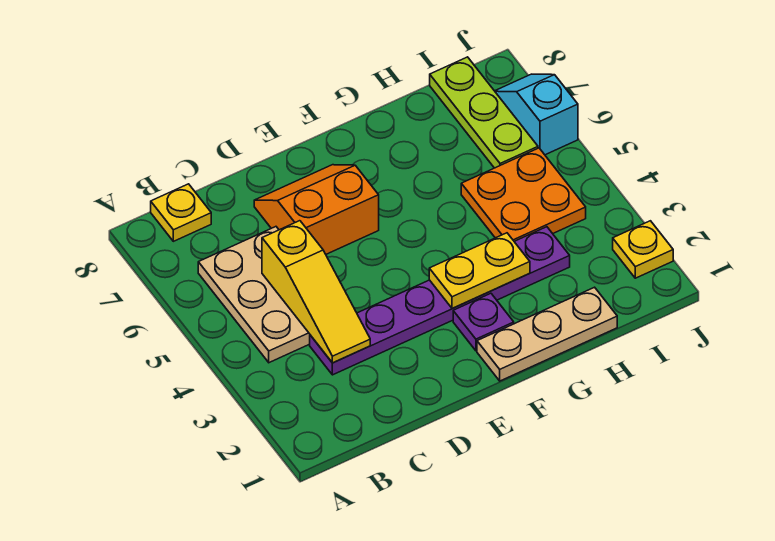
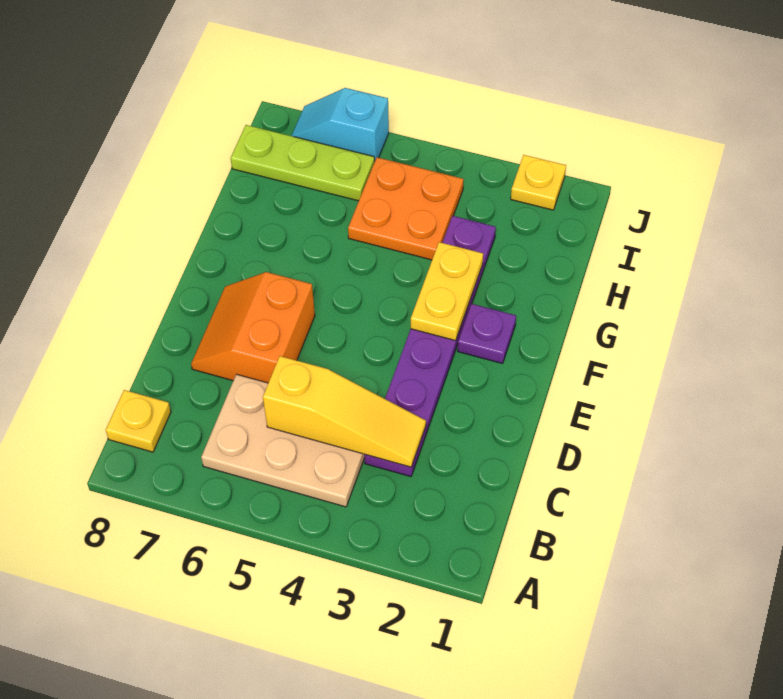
tan 1x3 plate [477,287,617,381] -> none

